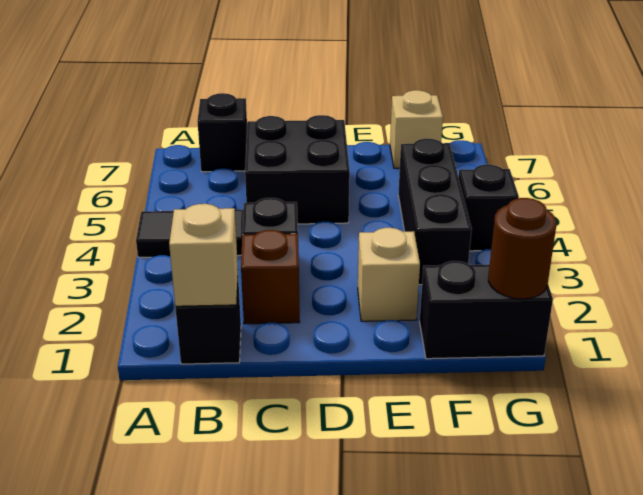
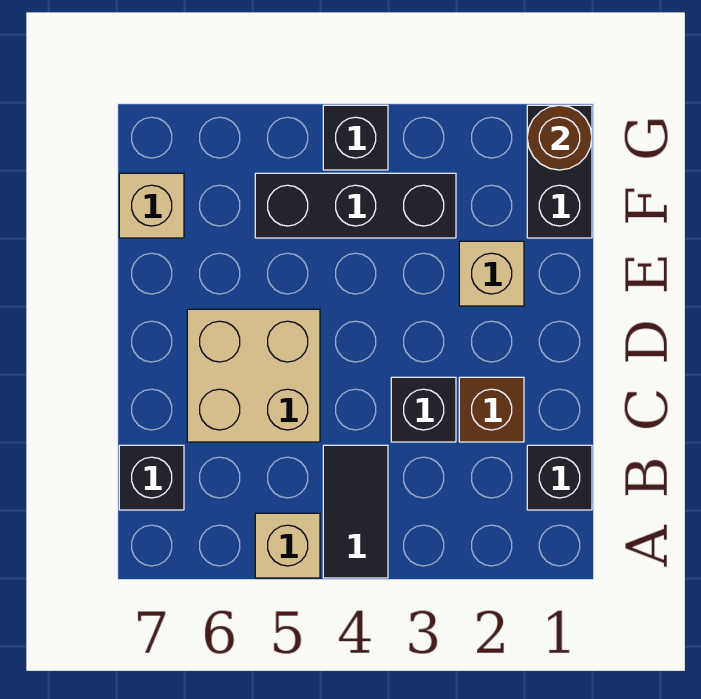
tan 1x1 brick [169,204,238,306] -> tan 1x1 brick moved to [255,513,320,578]
black 2x2 brick [245,115,350,224] -> tan 2x2 brick [187,309,320,442]

